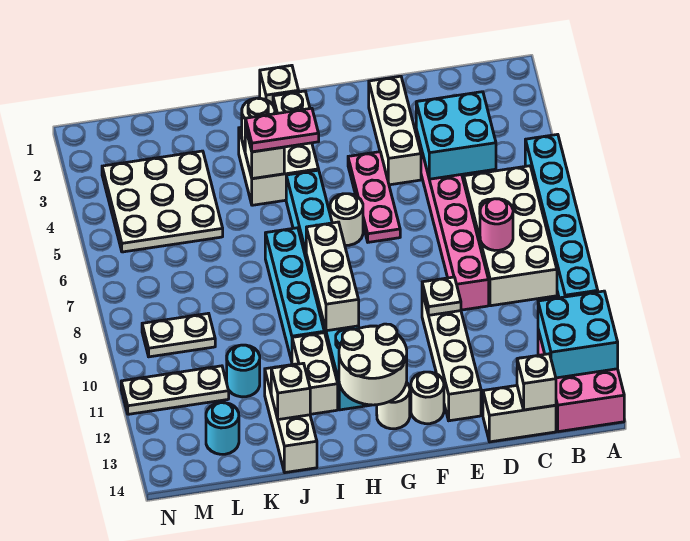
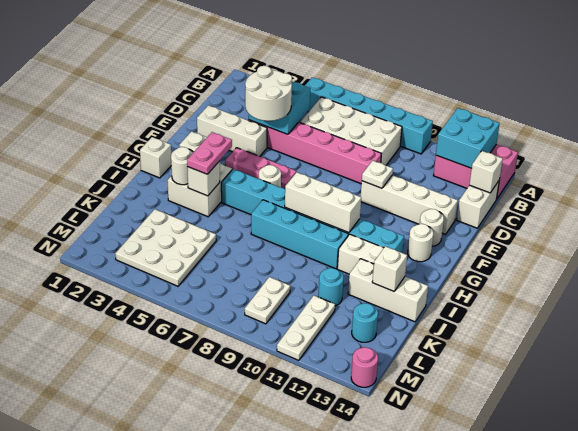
pink 1x1 round brick [480,199,513,250] -> pink 1x1 round brick moved to [351,347,378,387]
white 2x2 round brick [339,324,407,405] -> white 2x2 round brick moved to [245,66,292,121]

